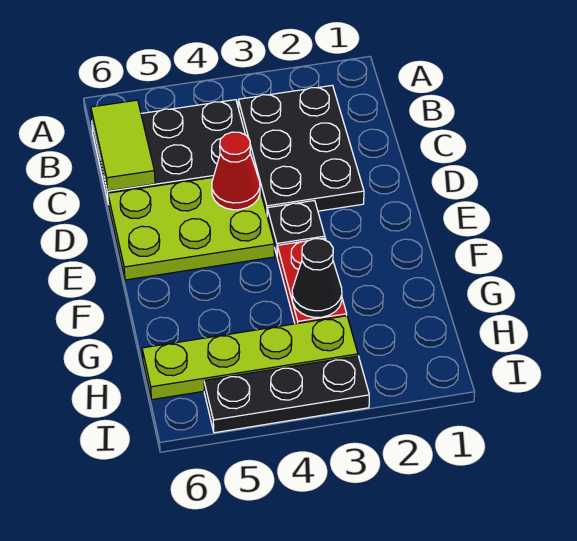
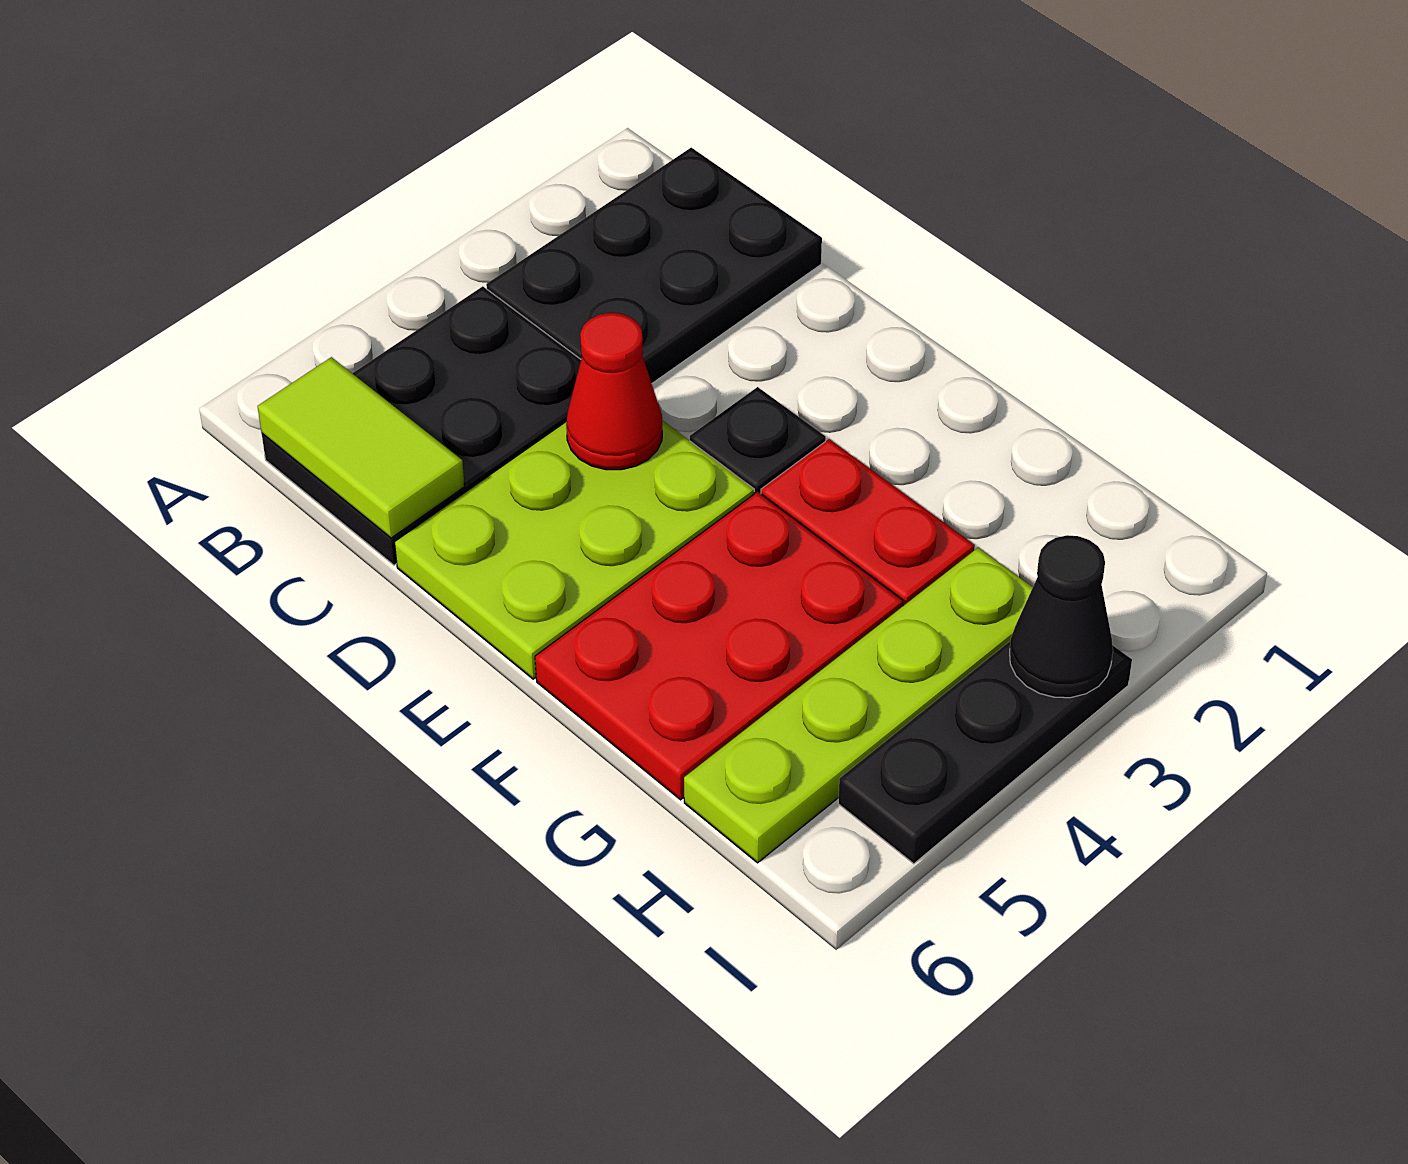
black 2x3 plate [238,85,364,214] -> black 2x3 plate turned to [486,148,822,383]
none -> red 2x3 plate [535,492,903,800]
black 1x1 cone [292,239,342,317] -> black 1x1 cone moved to [1010,535,1113,698]

